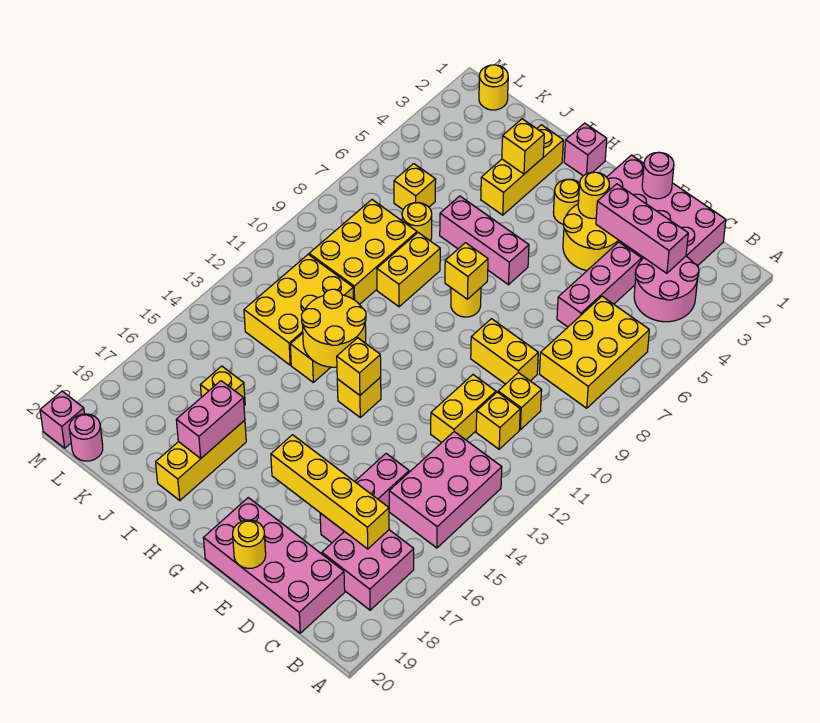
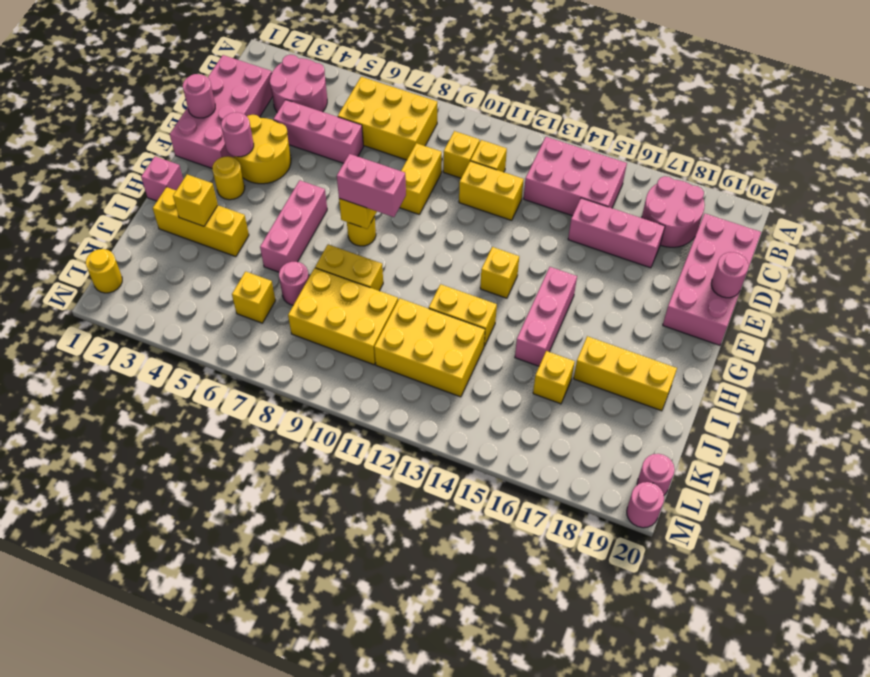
pink 2x2 brick [322,530,414,610] -> pink 2x2 round brick [642,176,705,247]
pink 1x3 brick [596,184,688,273] -> pink 1x3 brick moved to [515,267,577,366]
yellow 1x4 brick [271,435,389,549] -> none
yellow 1x1 round brick [233,520,266,568] -> pink 1x1 round brick [711,252,748,298]
yellow 1x1 round brick [578,172,609,219] -> pink 1x1 round brick [221,112,254,157]
yellow 1x1 brick [337,338,381,395] -> none
yellow 2x2 round brick [301,289,366,367] -> none
pink 1x2 brick [176,381,245,458] -> pink 1x2 brick moved to [337,154,406,217]
yellow 1x1 round brick [402,203,432,241] -> pink 1x1 round brick [279,262,309,305]
pink 1x1 brick [40,391,84,448] -> pink 1x1 round brick [627,482,664,528]

